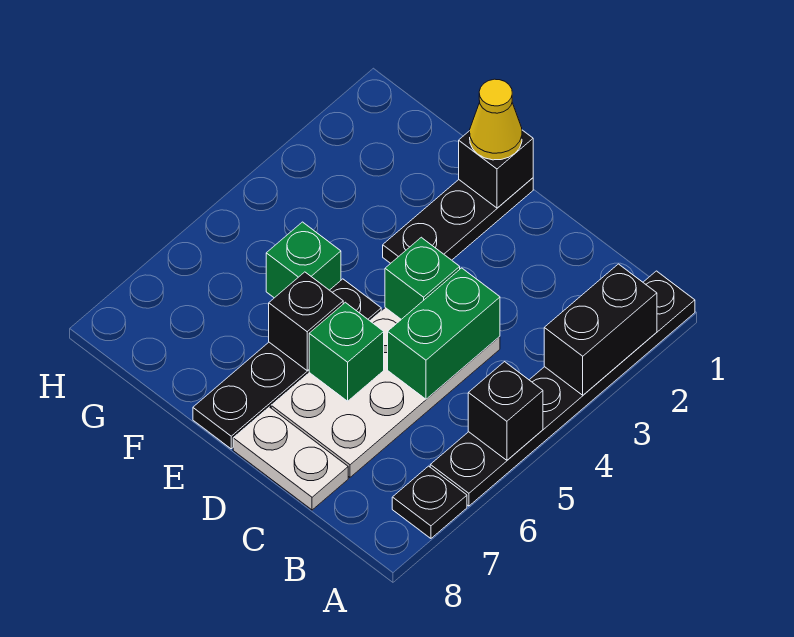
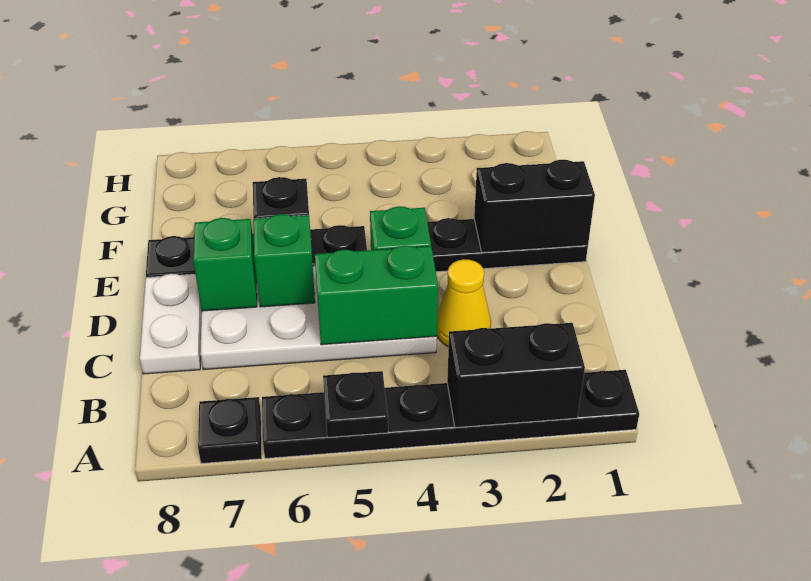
black 1x1 brick [468,362,543,460] -> black 1x1 plate [323,371,388,437]
black 1x1 brick [459,130,533,208] -> black 1x2 brick [474,160,595,253]
yellow 1x1 cone [470,79,522,160] -> yellow 1x1 cone moved to [437,259,491,347]
green 1x1 brick [266,222,341,298] -> green 1x1 brick moved to [193,218,257,311]

